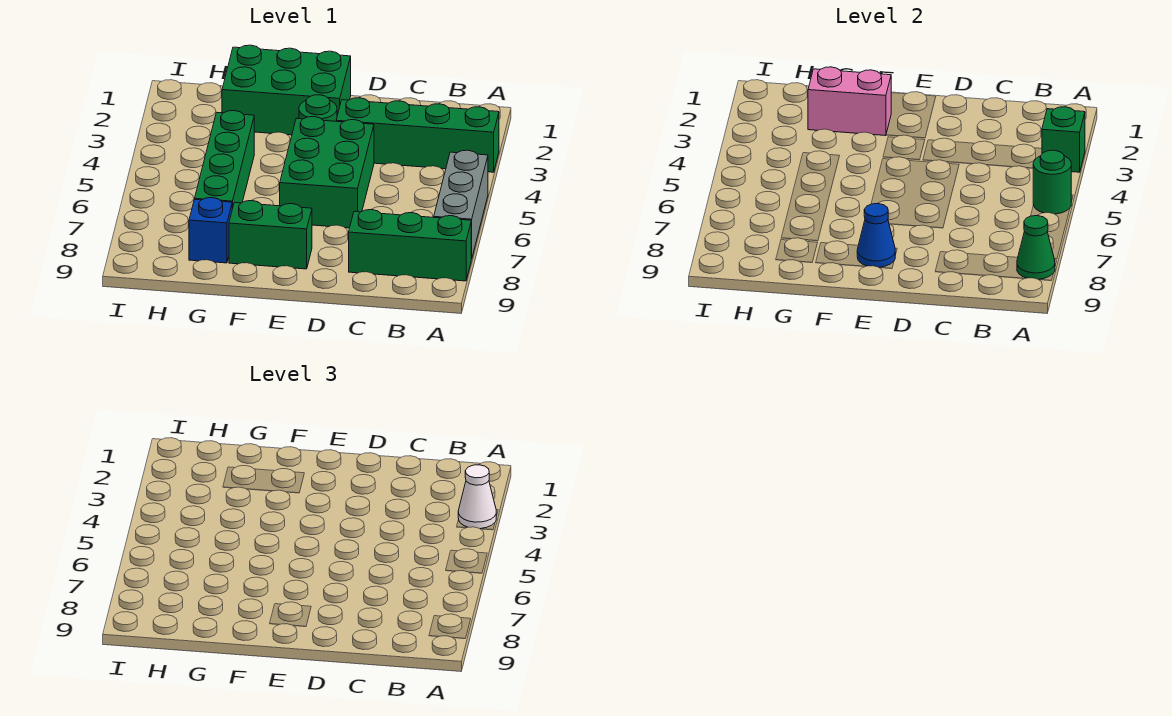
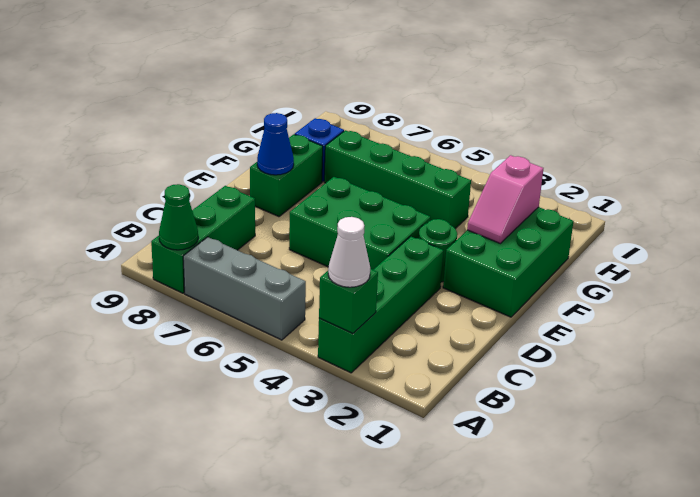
green 1x1 round brick [1033,150,1071,214] -> none
pink 1x2 brick [808,67,892,136] -> pink 1x2 slope [467,155,543,243]

